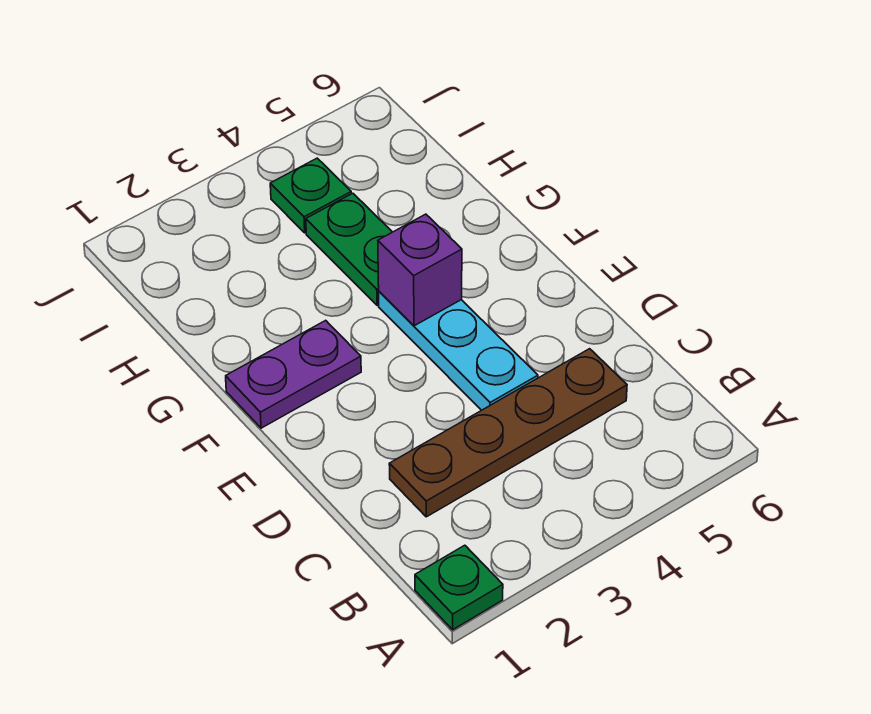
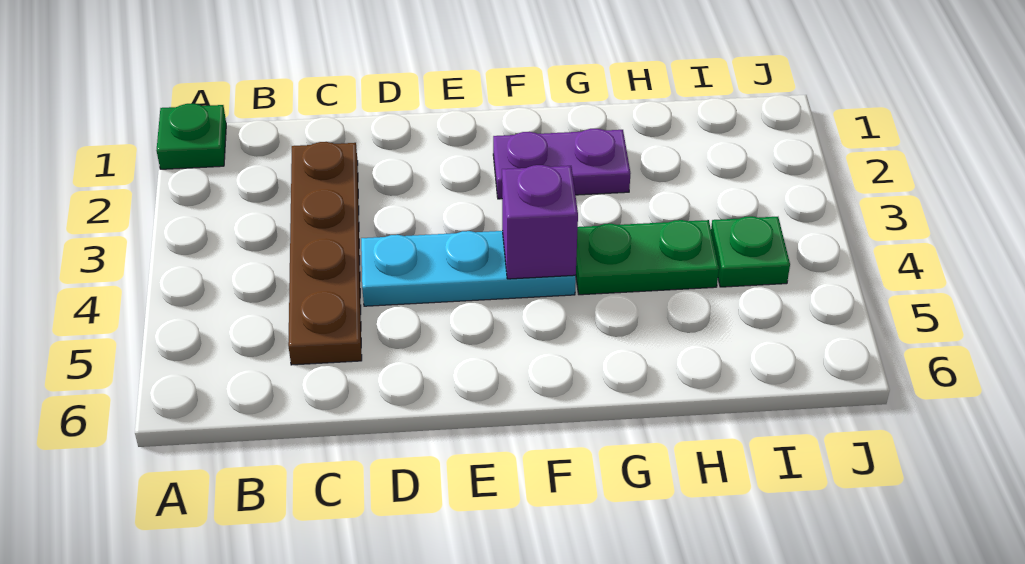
purple 1x2 plate [226,320,361,428] -> purple 1x2 plate turned to [493,129,630,199]

